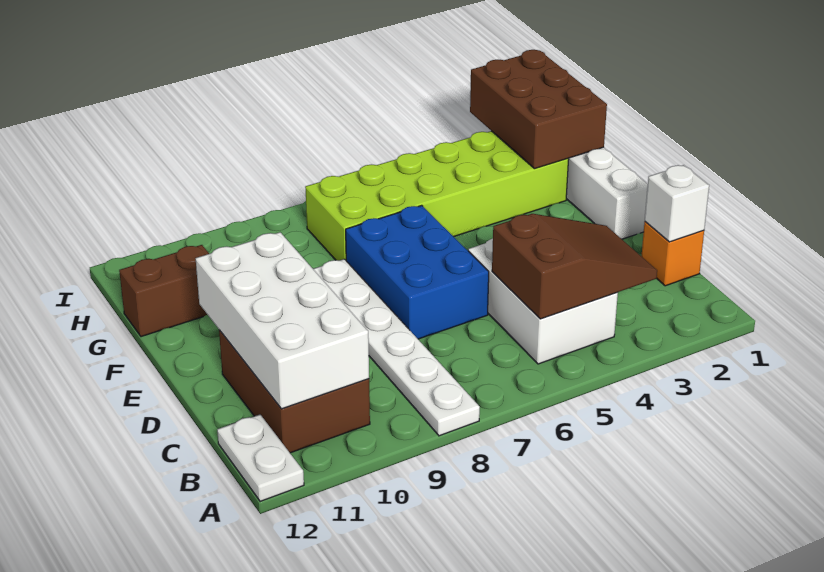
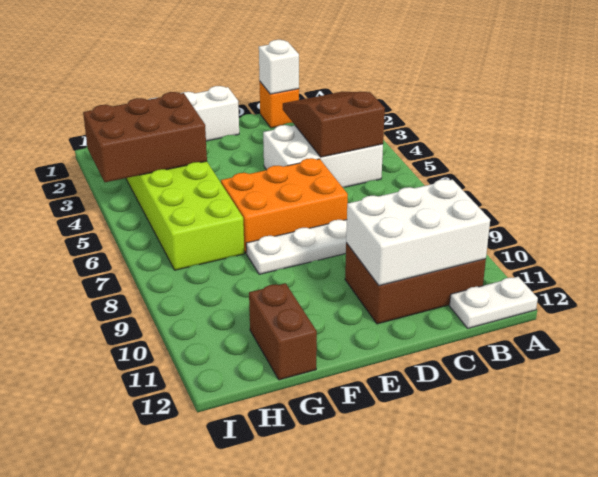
white 2x4 brick [196,232,369,409] -> white 2x3 brick [346,179,490,286]
blue 2x3 brick [346,205,489,339] -> orange 2x3 brick [221,158,348,254]
brown 2x3 brick [470,50,607,169] -> brown 2x3 brick moved to [83,92,207,182]

